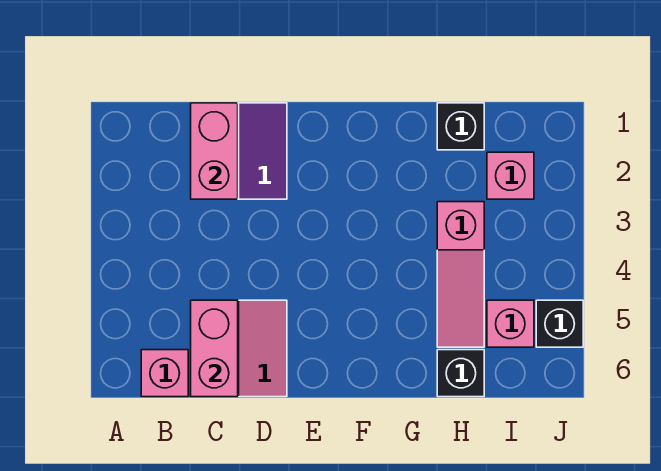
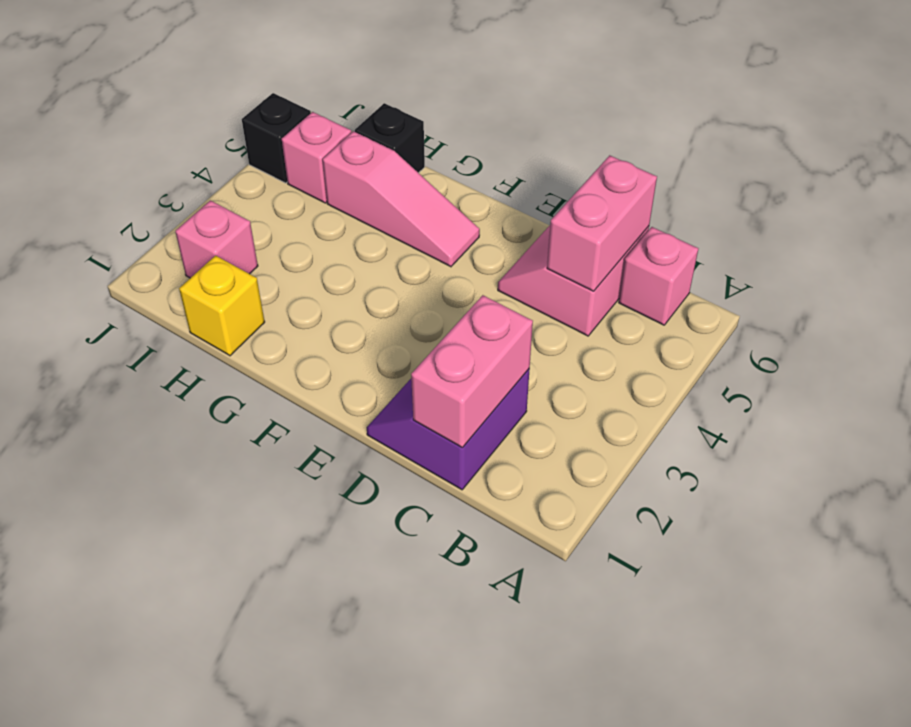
black 1x1 brick [437,103,484,150] -> yellow 1x1 brick [179,255,265,356]
pink 1x3 slope [437,202,484,347] -> pink 1x3 slope turned to [323,131,480,267]

